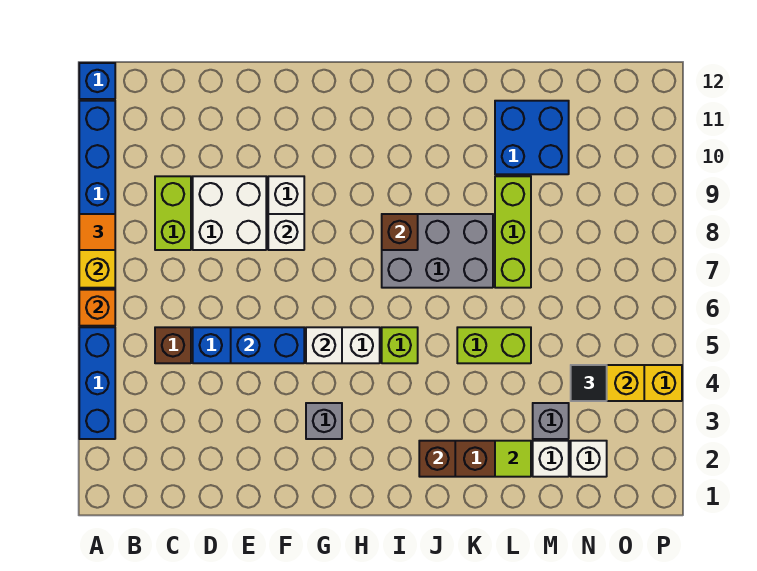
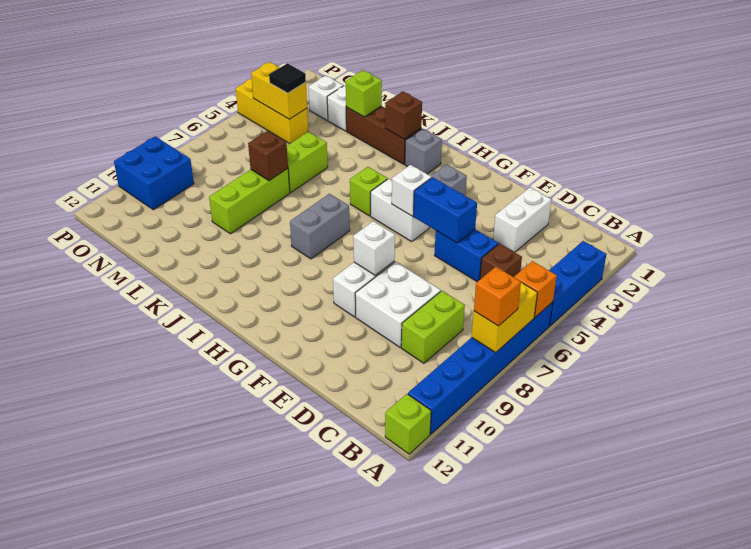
orange 1x1 tile [79,214,115,250] -> orange 1x1 brick [474,267,521,326]
blue 1x1 brick [79,63,115,99] -> lime 1x1 brick [385,394,431,454]
none -> white 1x2 brick [493,188,551,252]
grey 2x3 brick [382,214,493,288] -> grey 1x2 brick [290,194,350,259]
brown 1x1 brick [382,214,418,250] -> brown 1x1 brick moved to [248,131,288,181]
lime 1x2 brick [457,327,531,363] -> lime 1x2 brick turned to [287,132,328,192]
lime 1x1 tile [495,441,531,477] -> lime 1x1 brick [346,70,382,117]
blue 2x2 brick [495,101,569,174] -> blue 2x2 brick moved to [114,136,194,210]
grey 1x1 brick [533,403,569,439] -> grey 1x1 brick moved to [405,129,442,174]

